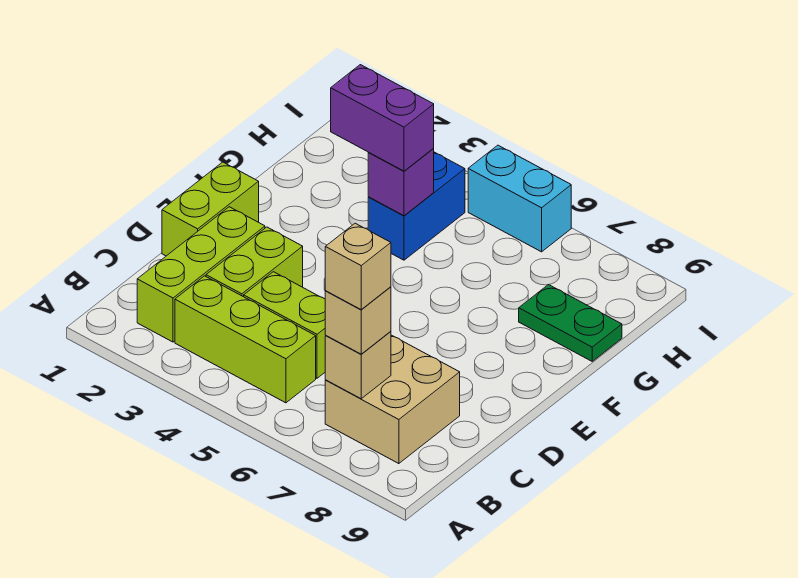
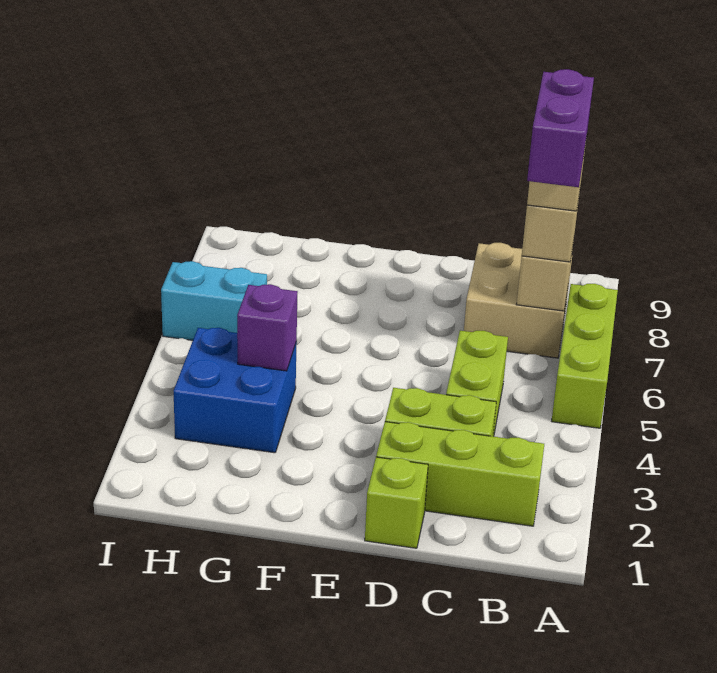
lime 1x3 brick [175,276,316,403] -> lime 1x3 brick moved to [552,284,618,428]
lime 1x2 brick [162,162,259,256] -> lime 1x1 brick [365,457,428,548]
purple 1x2 brick [331,65,434,171] -> purple 1x2 brick moved to [527,69,594,187]
blue 1x2 brick [368,152,465,260] -> blue 2x2 brick [174,328,297,453]
green 1x2 plate [519,285,622,361] -> none
cyan 1x2 brick [468,145,571,252] -> cyan 1x2 brick turned to [161,261,267,340]

